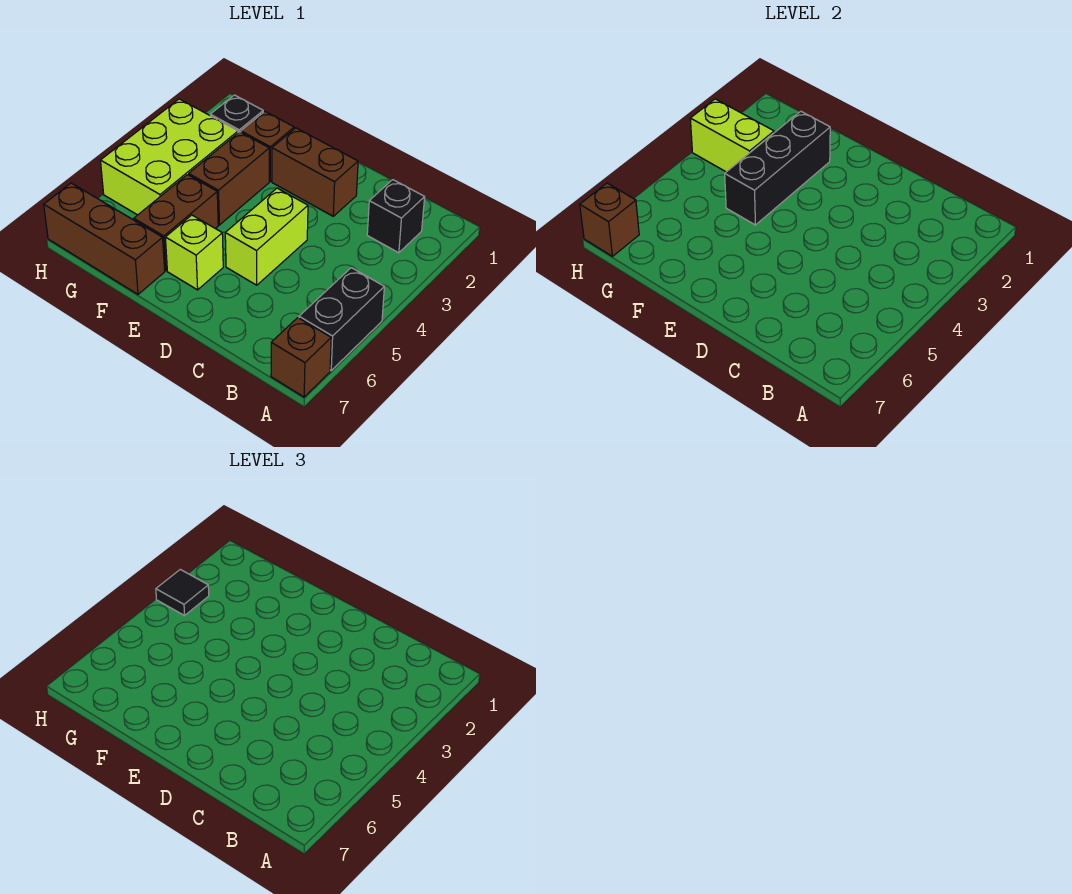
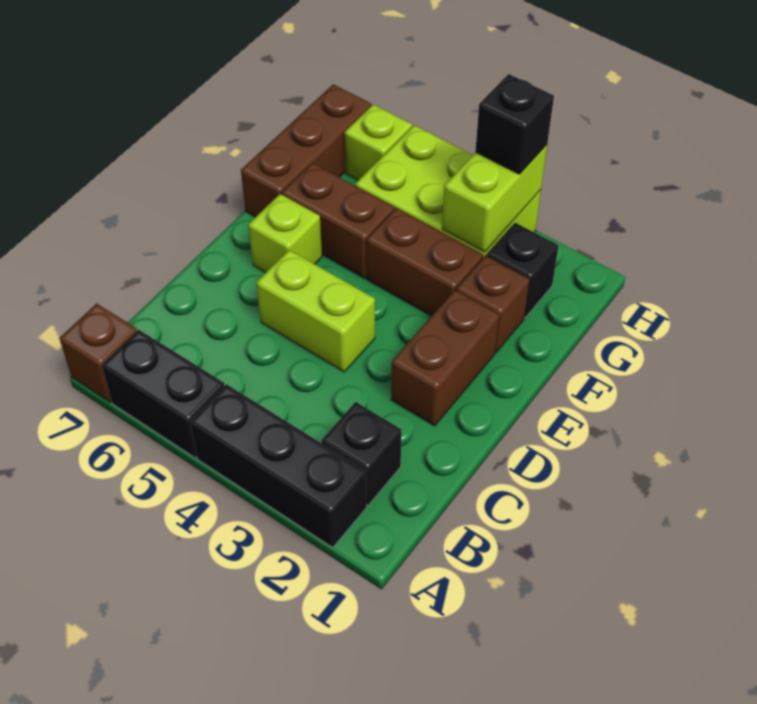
black 1x3 brick [725,111,830,225] -> black 1x3 brick moved to [190,384,367,548]
black 1x1 tile [156,569,209,616] -> black 1x1 brick [475,74,554,174]
none -> lime 1x1 brick [345,105,412,180]
brown 1x1 brick [580,183,639,256] -> none

